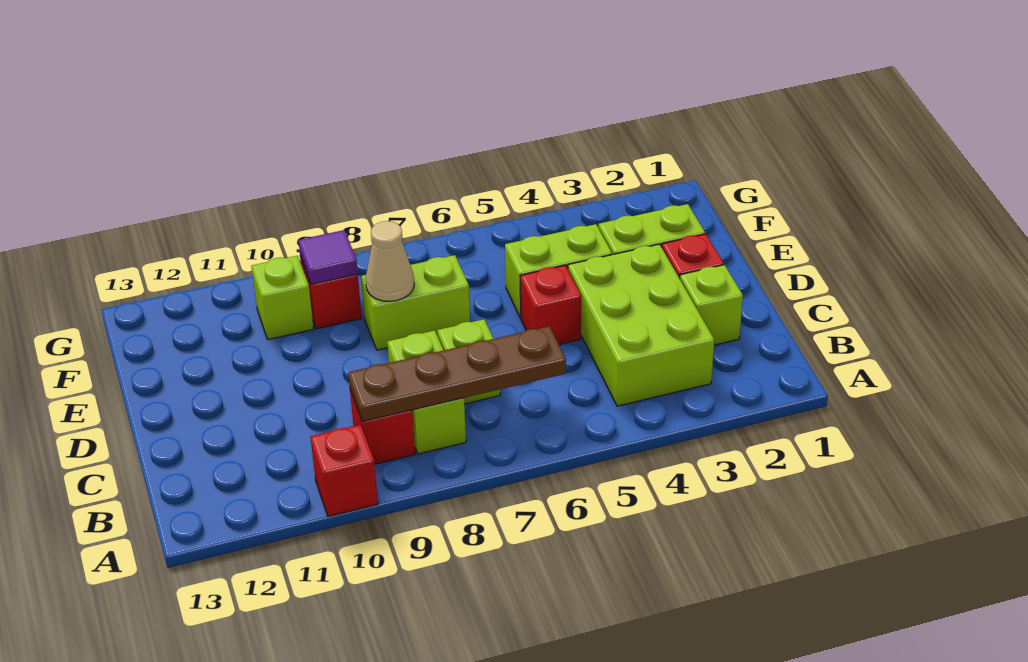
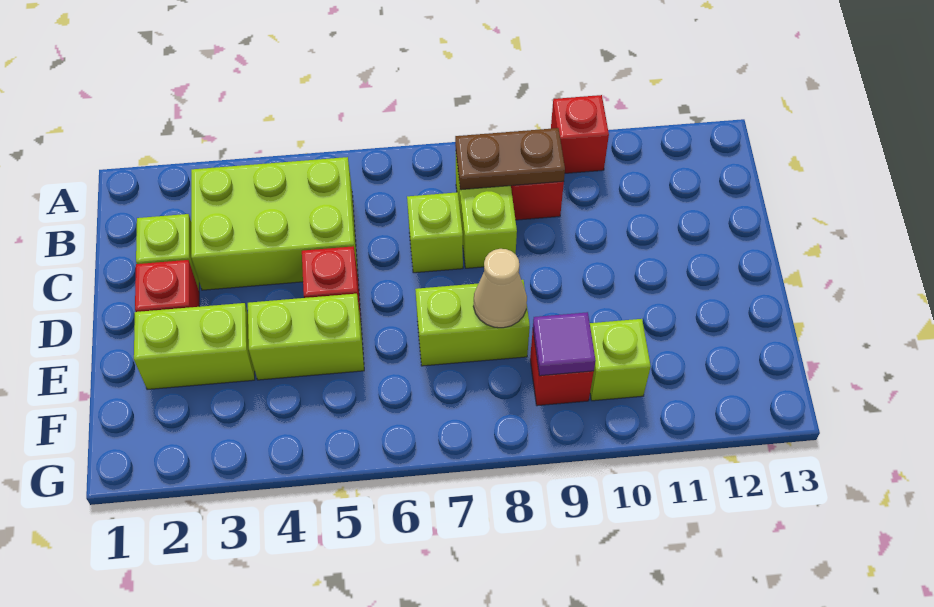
lime 2x3 brick [568,244,714,406] -> lime 2x3 brick turned to [191,157,358,290]
brown 1x4 plate [348,326,566,421] -> brown 1x2 plate [455,128,565,190]

